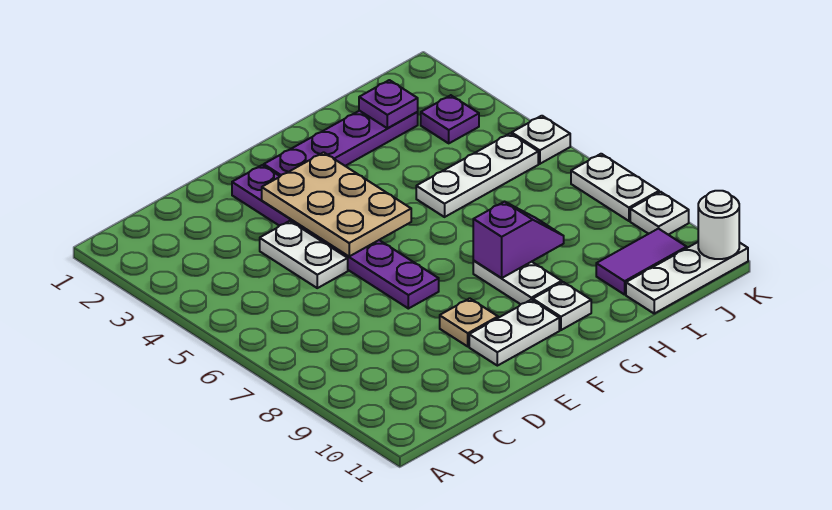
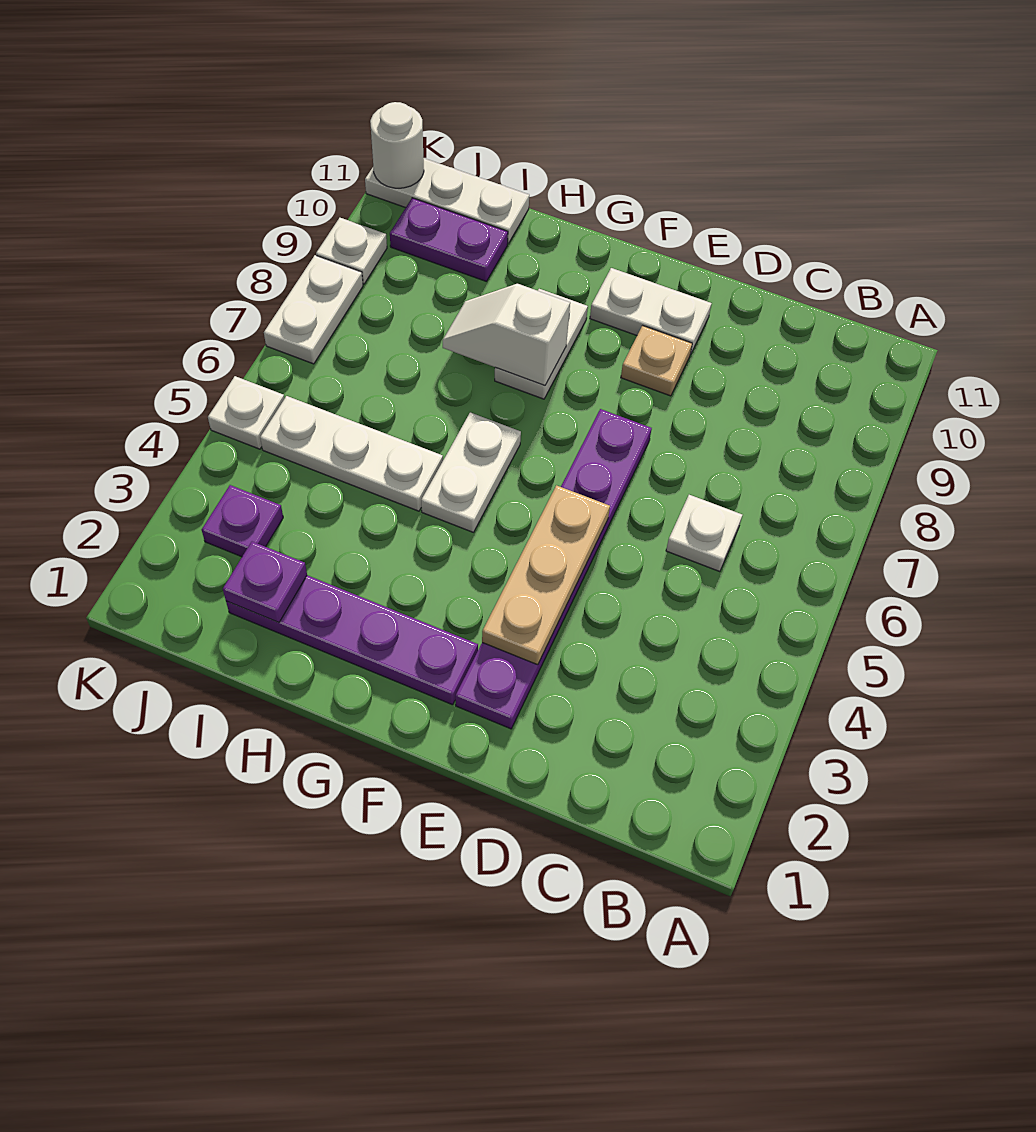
white 1x2 plate [260,221,348,288] -> white 1x2 plate moved to [421,412,521,532]
tan 2x3 plate [262,152,411,256] -> tan 1x3 plate [482,485,610,665]
purple 1x2 slope [473,202,564,278] -> white 1x2 slope [443,284,570,385]
white 1x1 plate [533,282,591,330] -> white 1x1 plate moved to [666,495,742,572]
purple 1x2 tile [596,229,687,295] -> purple 1x2 plate [390,198,508,282]

